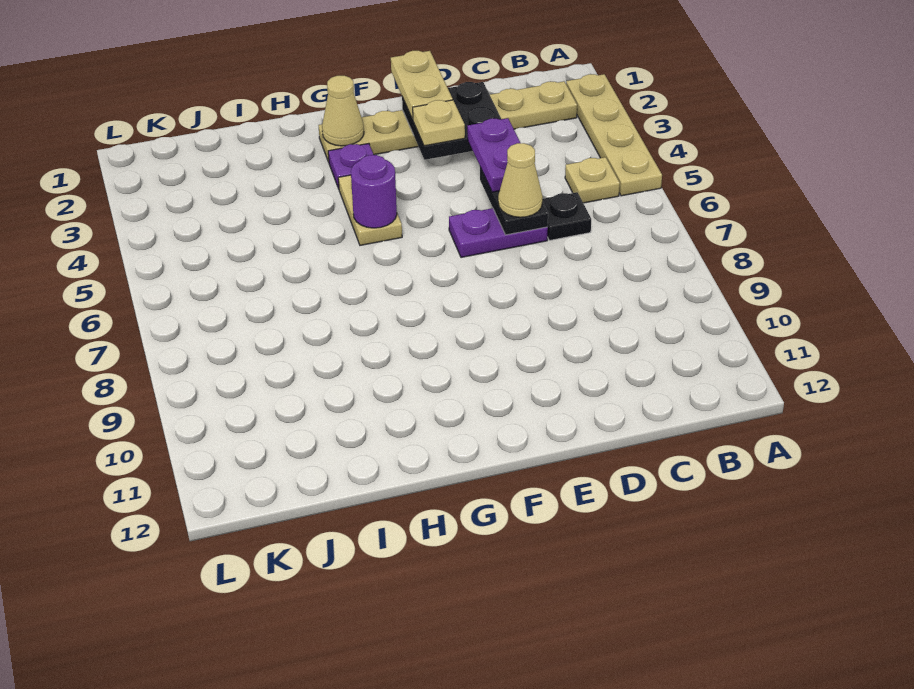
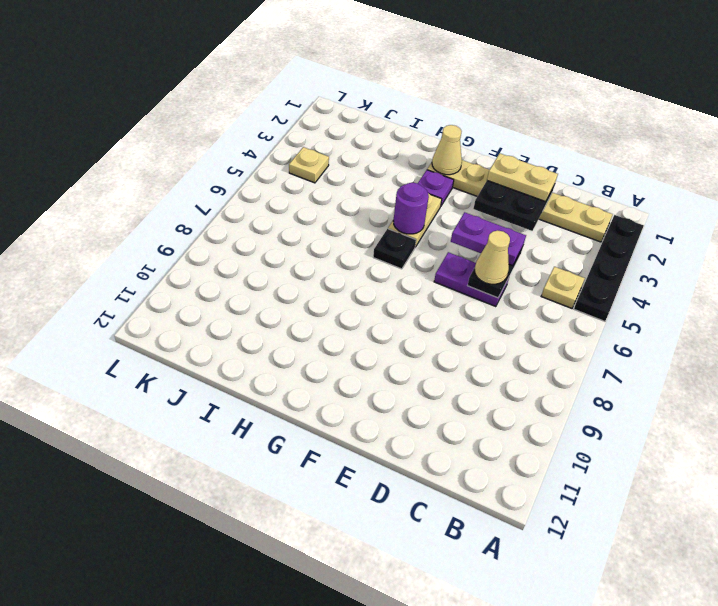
tan 1x4 plate [566,74,662,196] -> black 1x4 plate [574,215,644,321]
black 1x1 plate [542,192,591,240] -> black 1x1 plate moved to [373,229,416,269]
purple 1x2 plate [467,118,520,192] -> purple 1x2 plate turned to [451,212,526,266]
tan 1x2 plate [391,51,453,119] -> tan 1x2 plate turned to [487,154,558,202]
tan 1x1 plate [413,100,465,146] -> tan 1x1 plate moved to [289,147,329,183]

